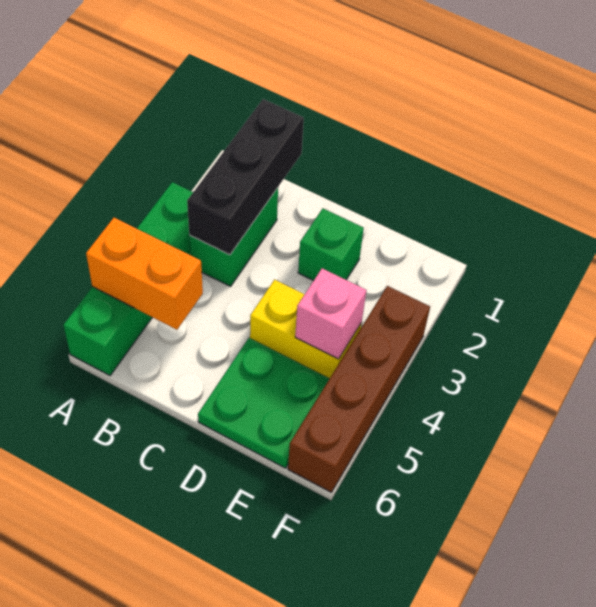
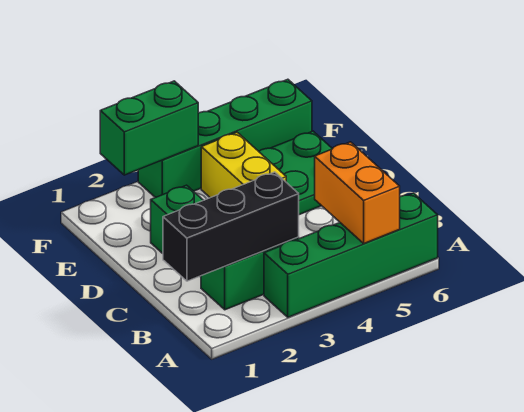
pink 1x1 brick [295,268,366,359] -> none
none -> green 1x2 brick [100,81,198,175]
brown 1x4 brick [288,286,430,492] -> green 1x4 brick [138,79,312,198]

